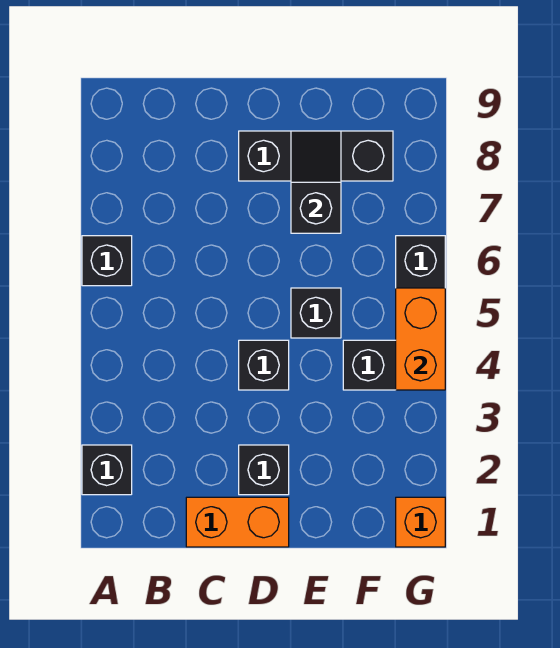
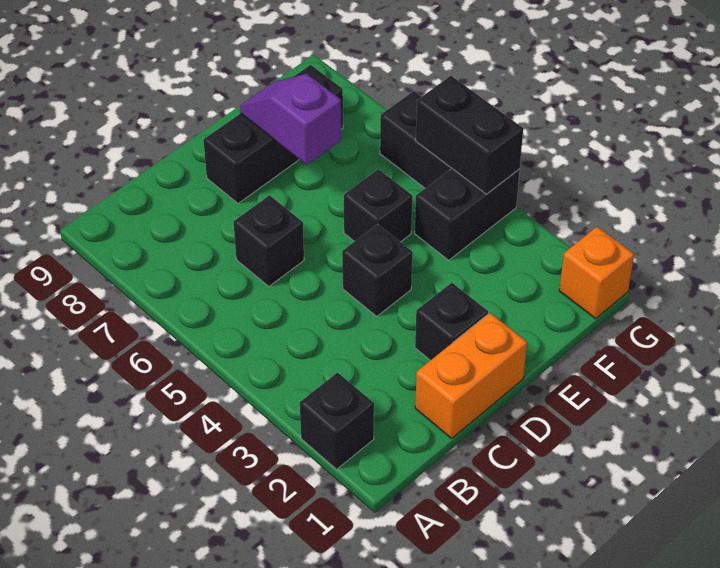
black 1x1 brick [82,236,132,286] -> black 1x1 brick moved to [234,195,304,286]
black 1x2 slope [291,131,341,233] -> purple 1x2 slope [240,74,341,165]
orange 1x2 brick [396,288,445,390] -> black 1x2 brick [416,76,523,194]

